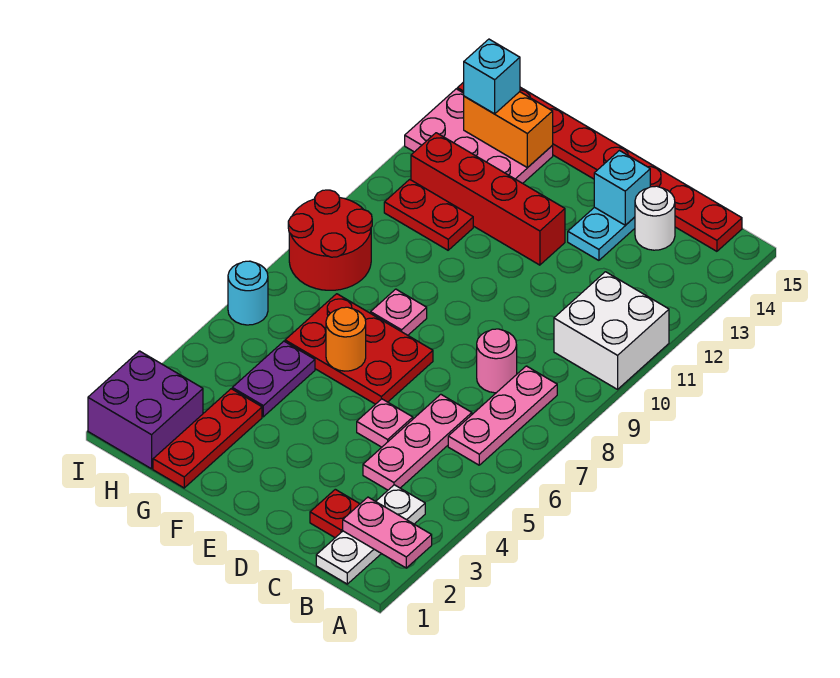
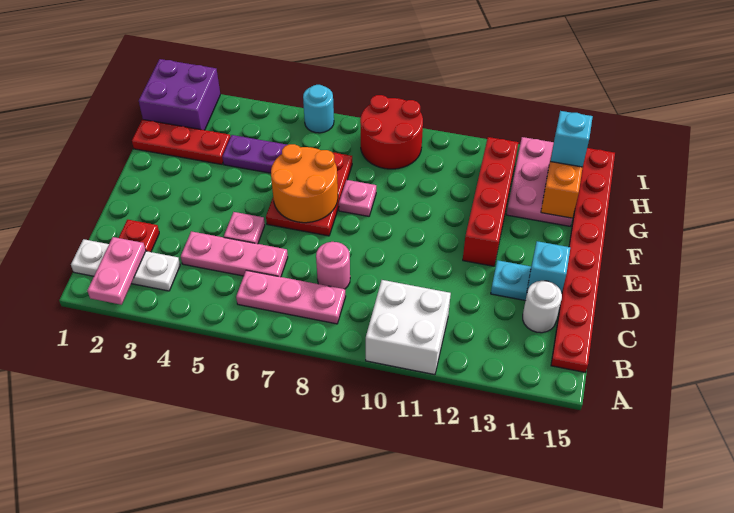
orange 1x1 round brick [326,307,366,371] -> orange 2x2 round brick [271,144,338,223]
red 1x2 plate [384,179,473,250] -> none

